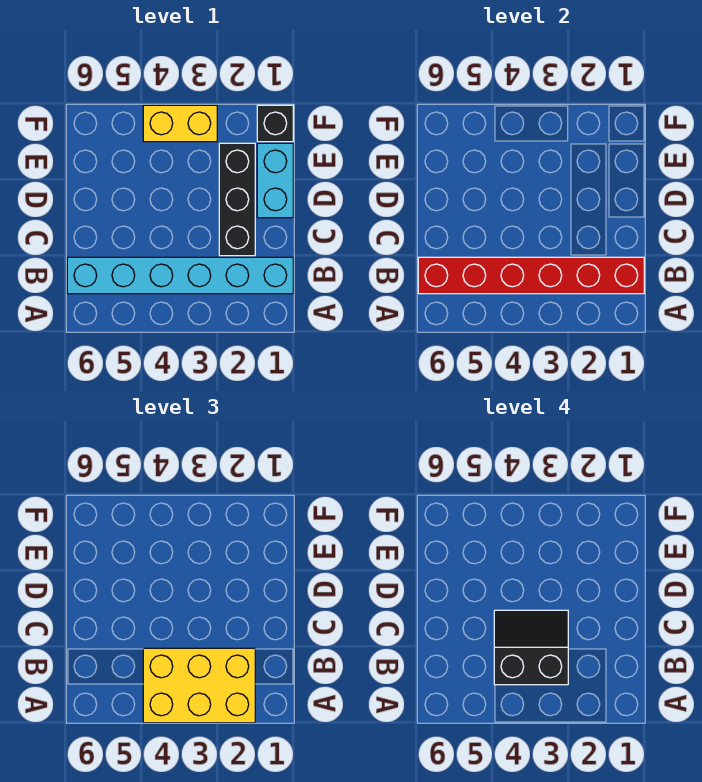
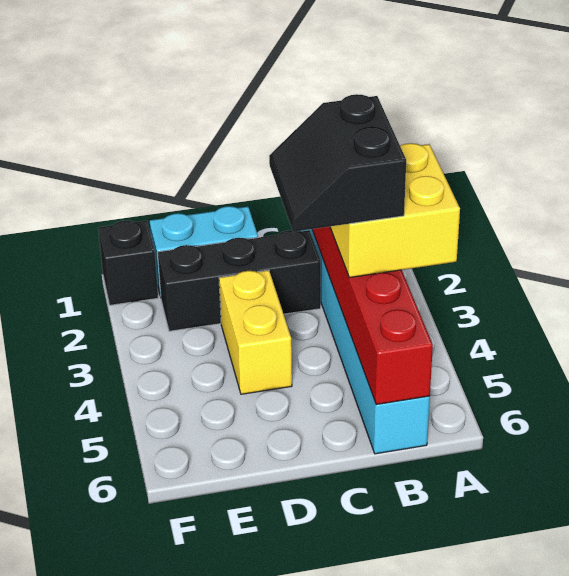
yellow 2x3 brick [143,648,255,723] -> yellow 2x2 brick [330,143,460,278]
yellow 1x2 brick [143,105,217,142] -> yellow 1x2 brick moved to [219,270,292,394]

